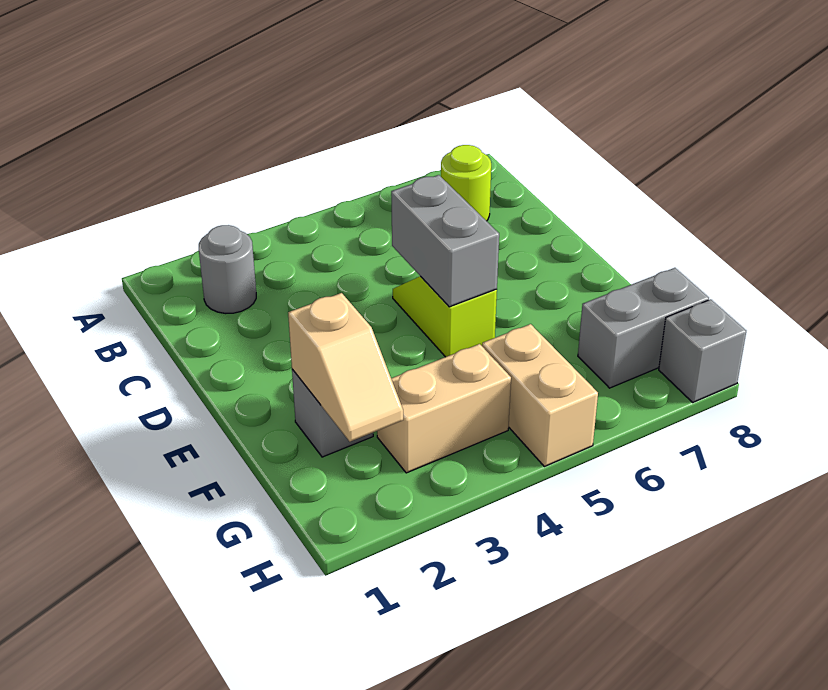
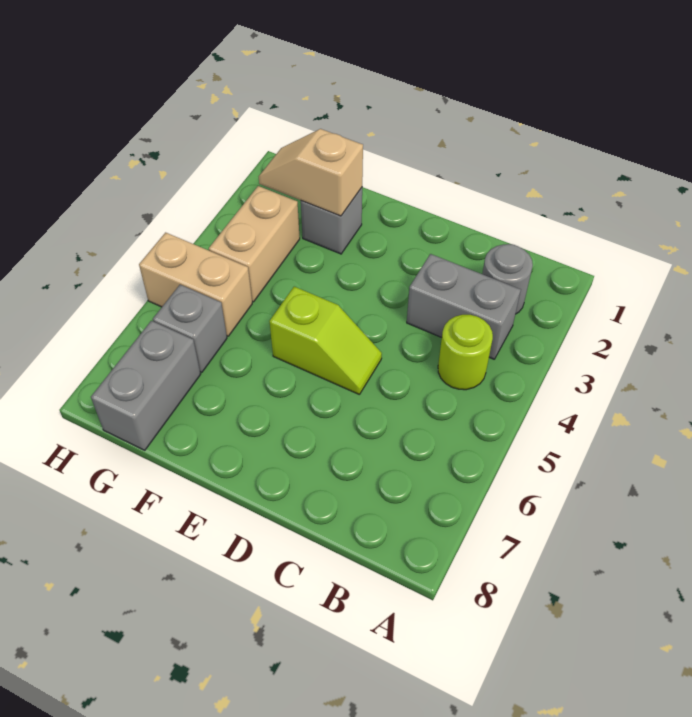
lime 1x1 round brick [441,145,491,221] -> lime 1x1 round brick moved to [438,315,493,390]
grey 1x2 brick [391,175,499,307] -> grey 1x2 brick moved to [407,254,521,359]
grey 1x1 brick [659,299,746,402] -> grey 1x1 brick moved to [153,285,227,373]

